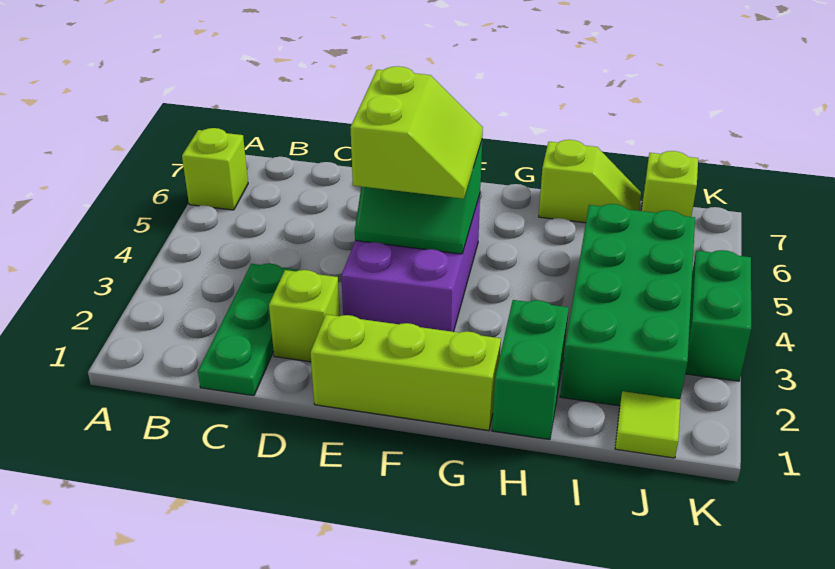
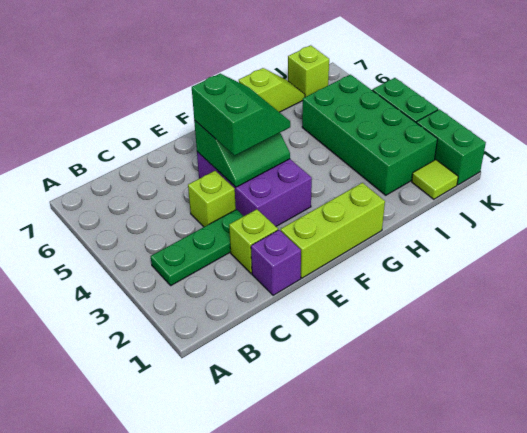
lime 1x1 brick [182,128,248,210] -> lime 1x1 brick moved to [188,171,236,227]
green 1x3 plate [198,264,299,396] -> green 1x3 plate turned to [150,210,243,285]
none -> purple 1x1 brick [251,230,301,295]
lime 2x2 slope [350,66,483,199] -> green 2x2 slope [192,74,290,156]
green 1x2 brick [492,300,569,440] -> green 1x2 brick moved to [417,109,486,185]

